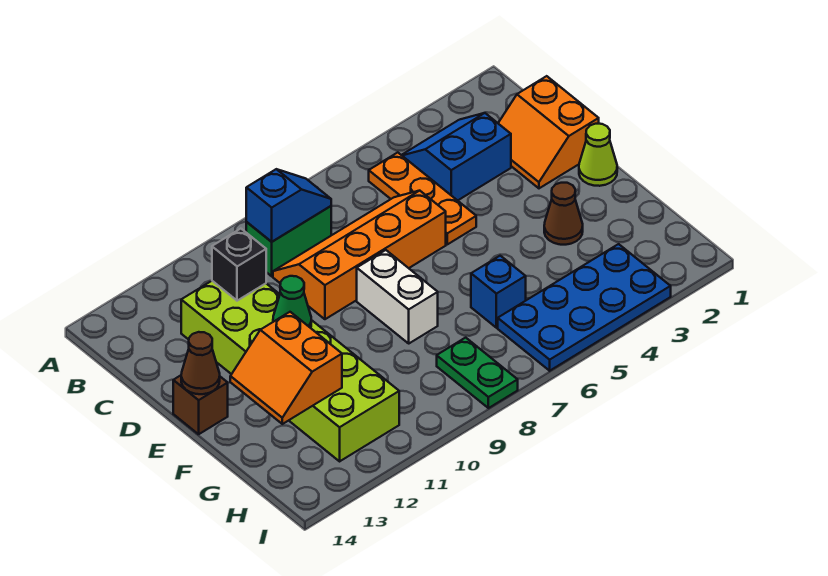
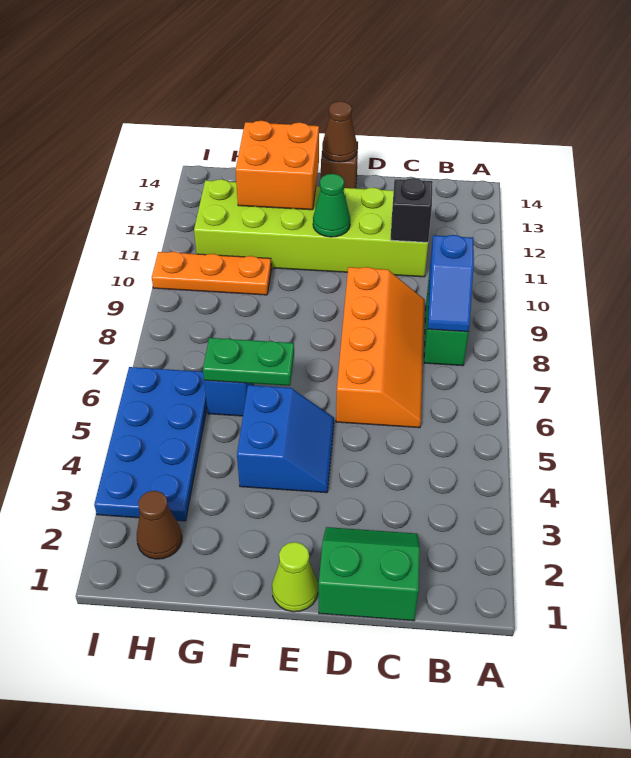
blue 2x2 slope [402,113,511,201] -> blue 2x2 slope moved to [237,385,334,493]
orange 1x3 plate [369,153,476,244] -> orange 1x3 plate moved to [152,252,271,295]
orange 2x2 slope [498,76,599,188] -> green 2x2 slope [319,527,420,621]
white 1x2 brick [357,250,438,343] -> none
brown 1x1 cone [544,183,583,245] -> brown 1x1 cone moved to [137,491,182,559]
orange 2x2 slope [230,312,342,424] -> orange 2x2 brick [236,121,319,210]
green 1x2 plate [437,338,518,408] -> green 1x2 plate moved to [203,338,294,386]

